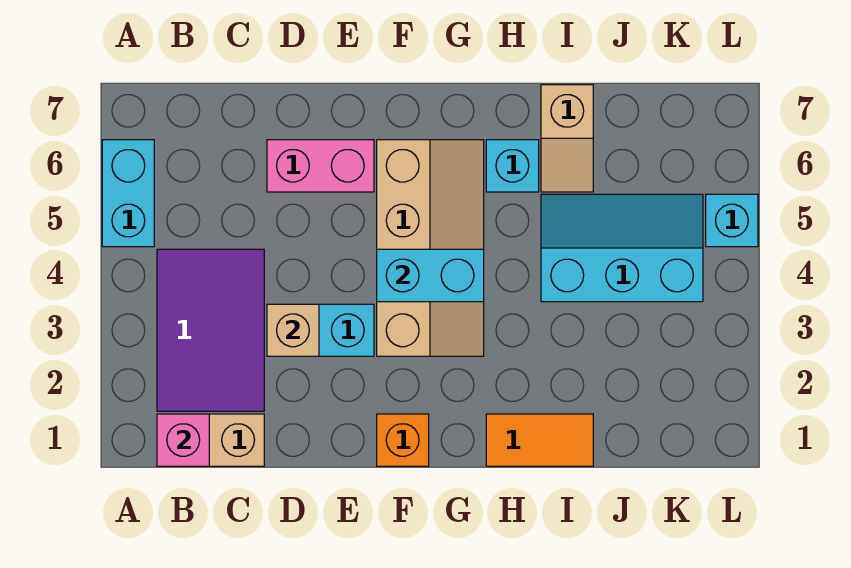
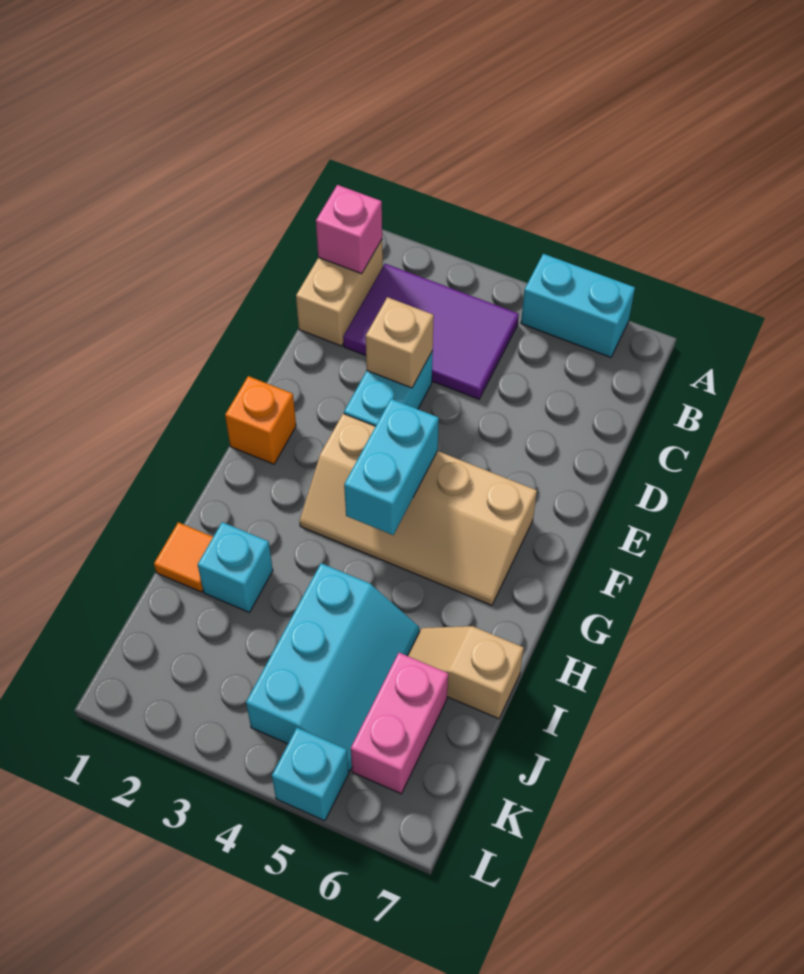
pink 1x2 brick [267,140,374,192] -> pink 1x2 brick moved to [351,653,448,794]
orange 1x2 tile [486,414,593,466] -> orange 1x1 tile [154,522,213,592]
cyan 1x1 brick [486,140,539,192] -> cyan 1x1 brick moved to [198,522,273,612]

